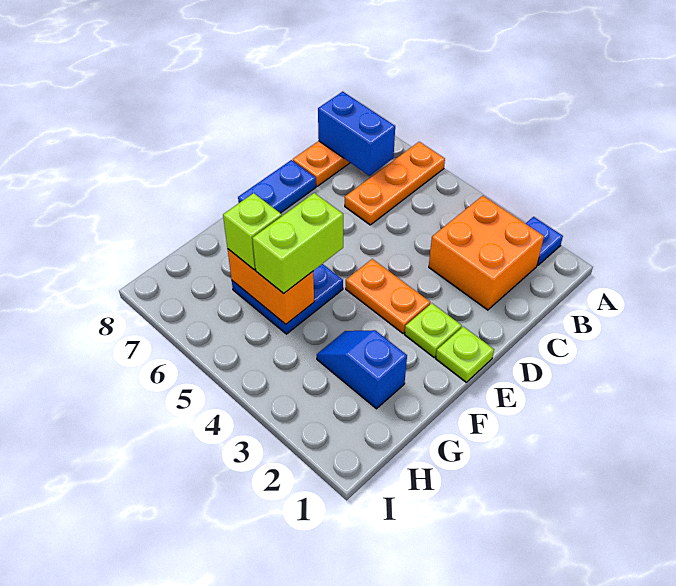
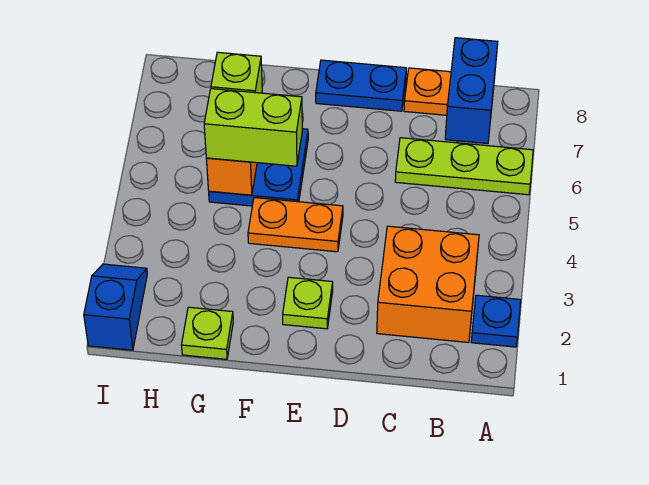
orange 1x3 plate [345,142,445,225] -> lime 1x3 plate [395,138,533,195]
lime 1x1 plate [436,327,494,382] -> lime 1x1 plate moved to [181,307,233,359]
orange 1x2 plate [346,259,430,333] -> orange 1x2 plate turned to [248,198,343,252]
blue 1x2 slope [317,330,407,409] -> blue 1x2 slope moved to [84,264,147,350]

